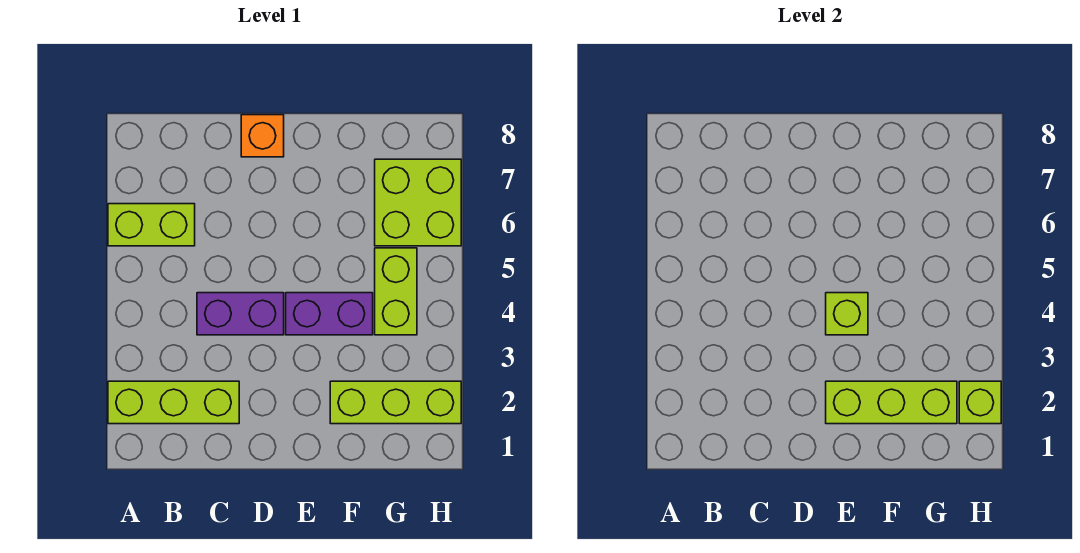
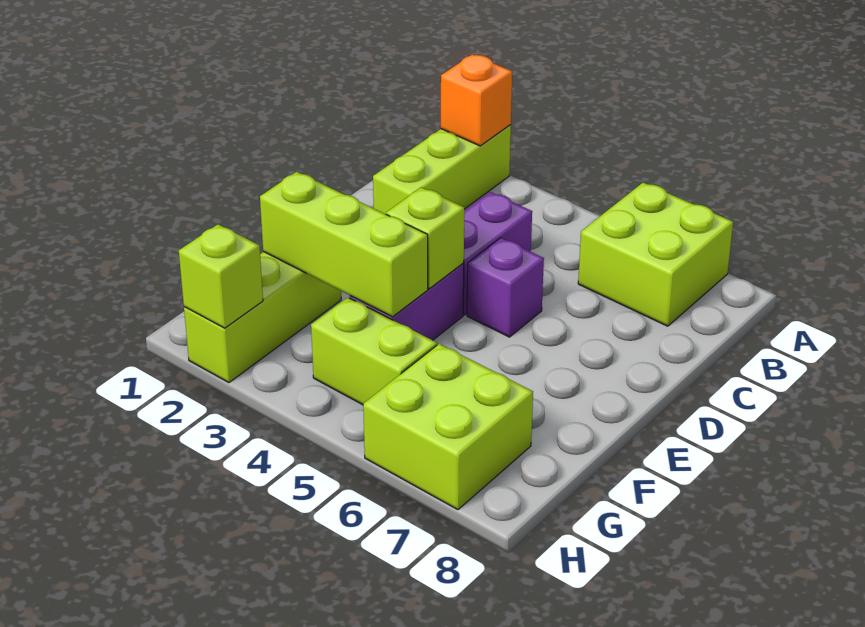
lime 1x2 brick [108,204,195,246] -> lime 2x2 brick [578,183,733,326]
none -> purple 1x1 brick [467,238,544,337]
orange 1x1 brick [241,115,284,157] -> orange 1x1 brick moved to [441,54,512,146]
lime 1x3 brick [826,381,957,424] -> lime 1x3 brick turned to [260,172,428,317]

